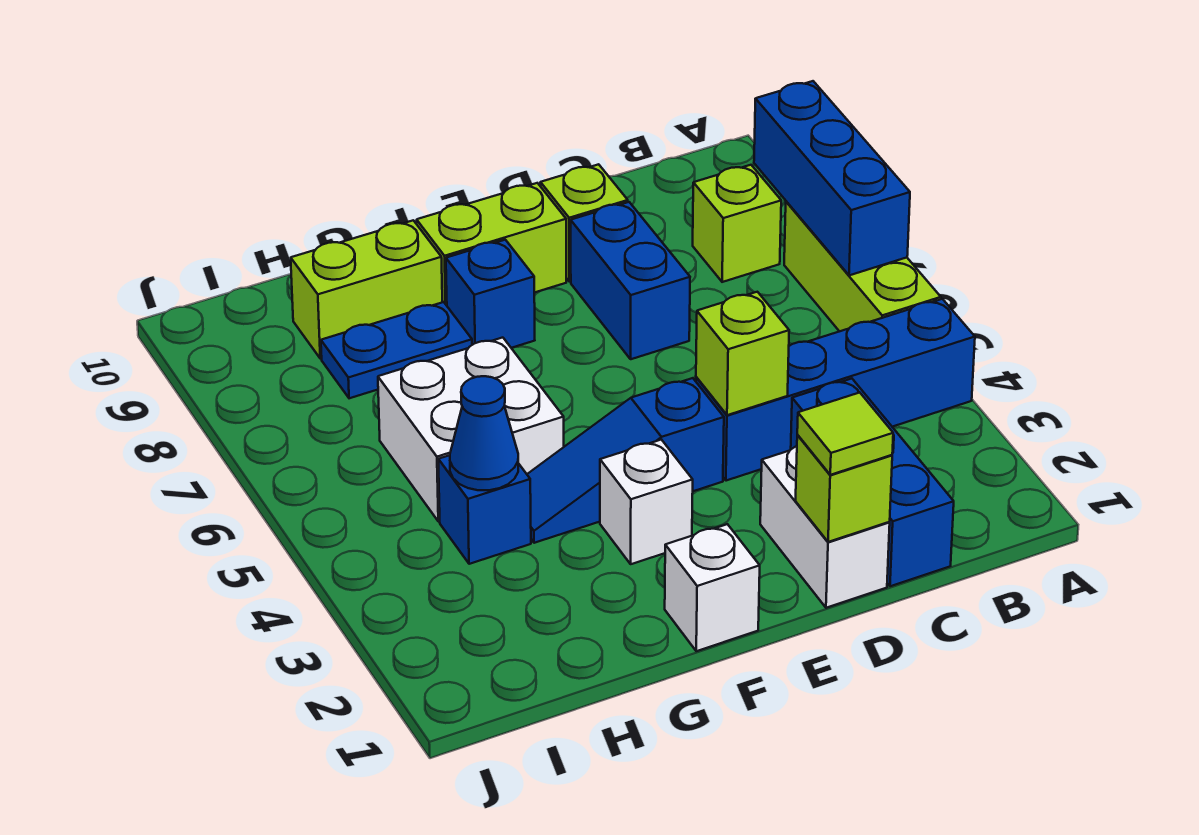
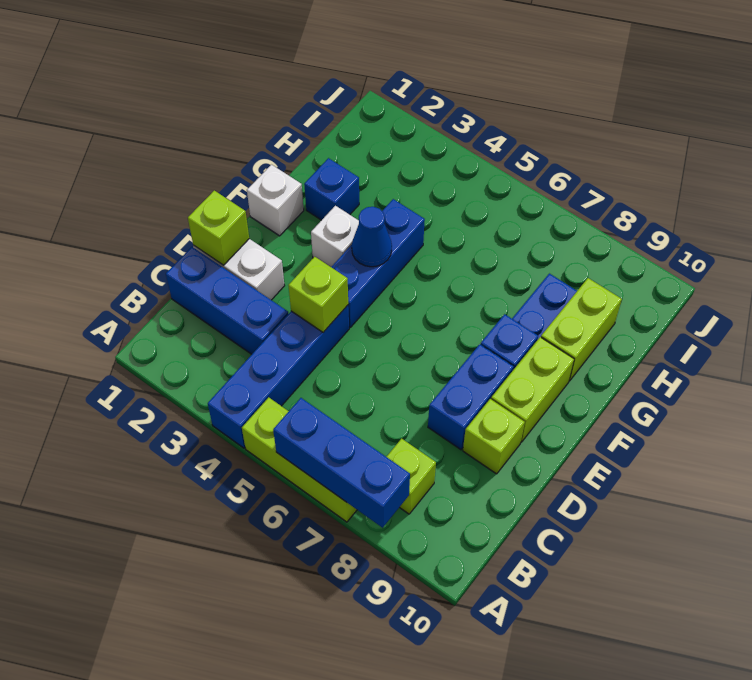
lime 1x1 tile [797,393,893,475] -> none
blue 1x2 brick [571,202,690,359] -> blue 1x2 brick turned to [428,344,514,450]
blue 1x3 slope [527,378,724,543] -> blue 1x3 brick [332,199,425,327]
white 2x2 brick [378,338,564,522] -> none
blue 1x1 brick [438,455,531,564] -> blue 1x1 brick moved to [304,158,359,220]
blue 1x1 cone [450,376,518,490] -> blue 1x1 cone moved to [352,207,392,267]

